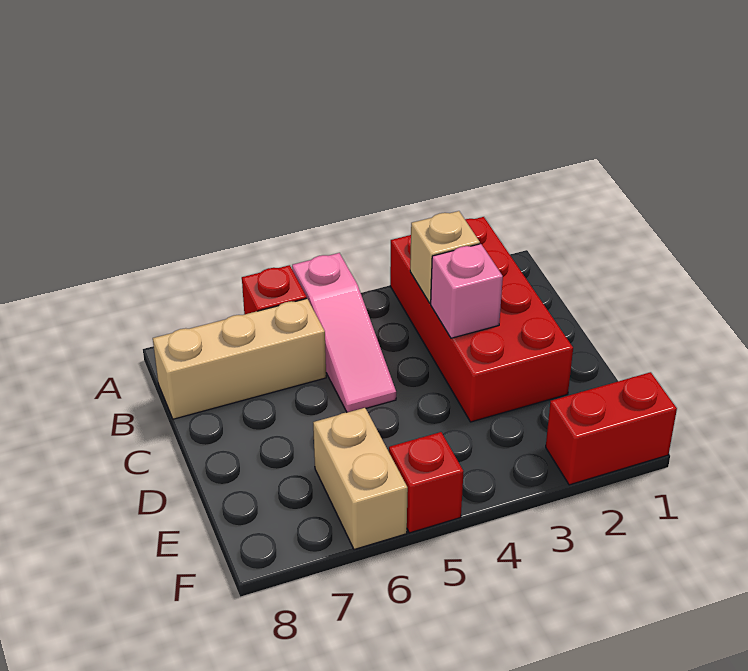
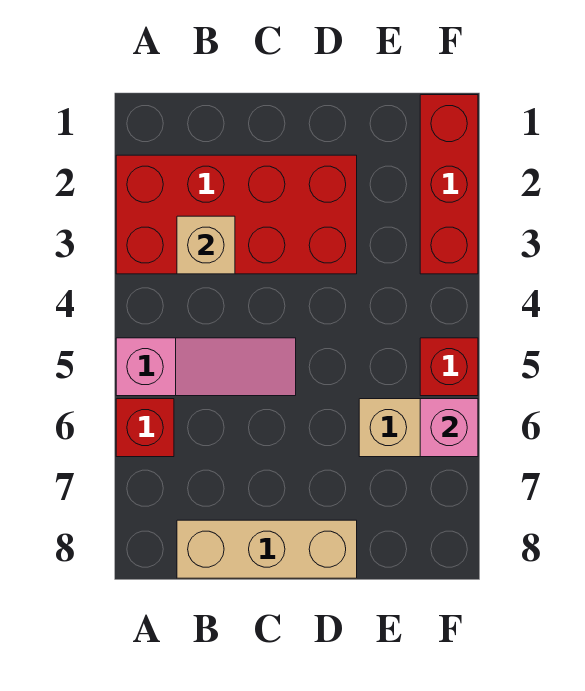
tan 1x3 brick [153,299,326,419] -> tan 1x3 brick turned to [177,520,357,578]
pink 1x1 brick [431,244,503,338] -> pink 1x1 brick moved to [420,399,478,457]
red 1x2 brick [546,372,677,485] -> red 1x3 brick [420,95,478,274]

